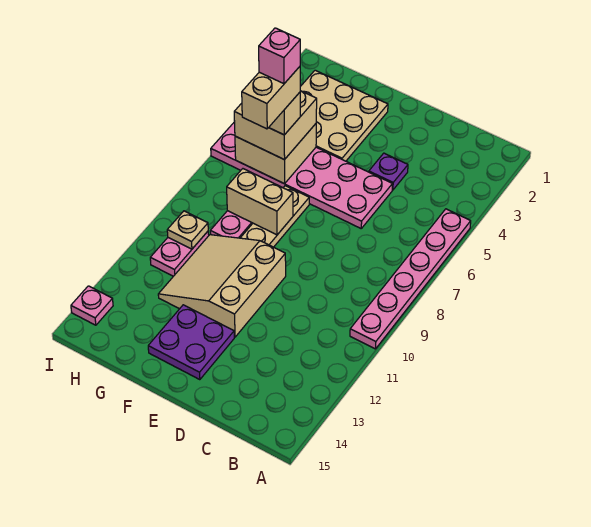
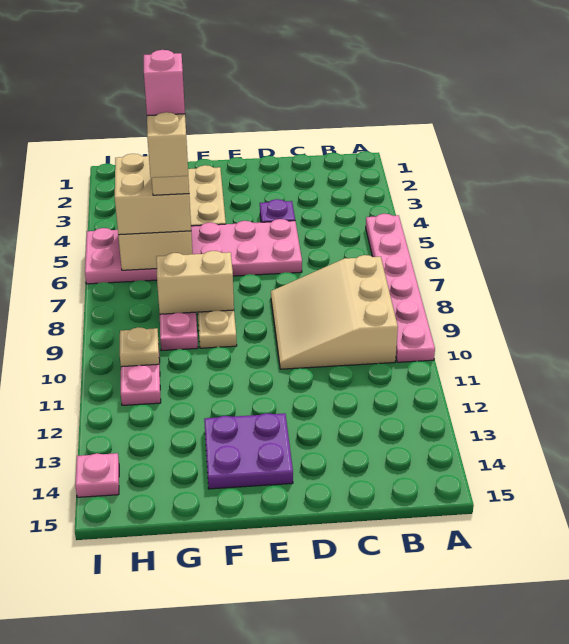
tan 3x3 slope [158,235,286,337] -> tan 3x3 slope moved to [271,255,398,369]

